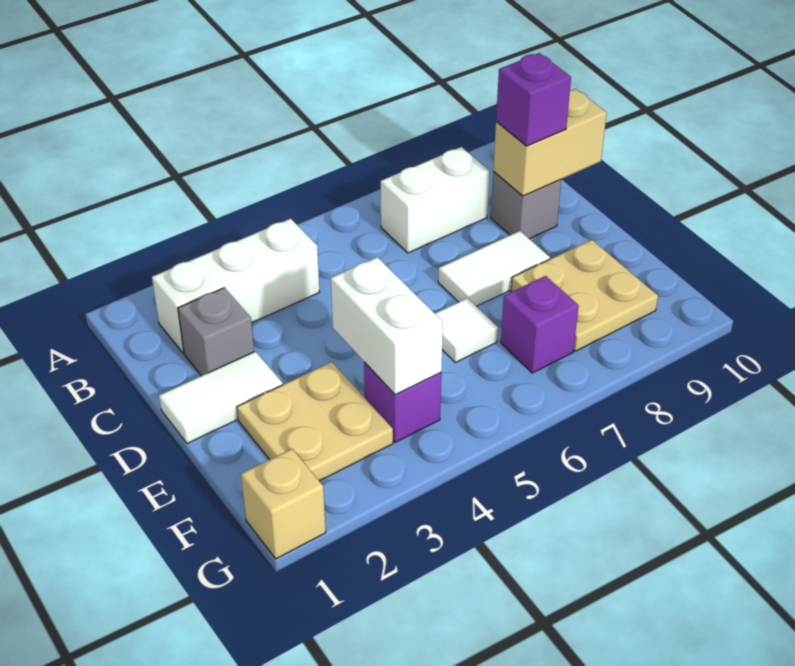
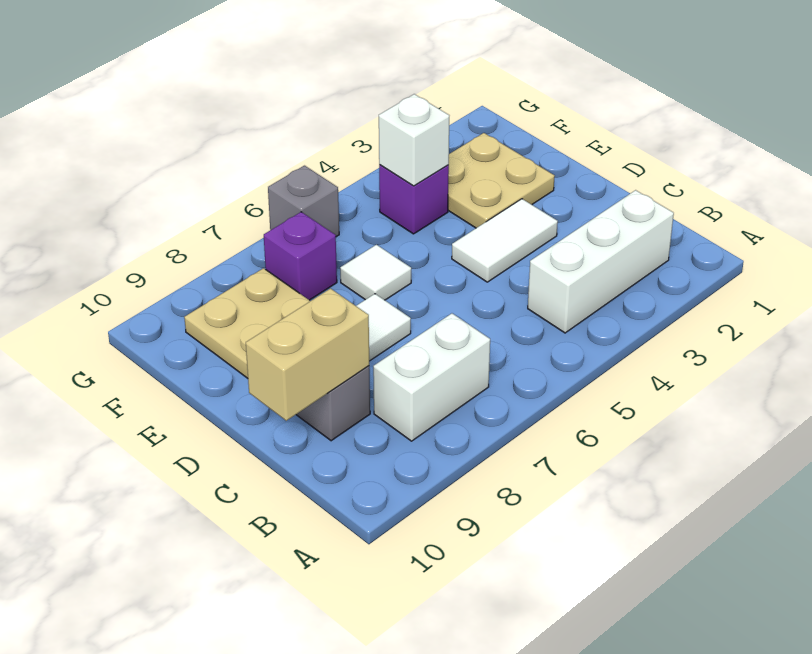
grey 1x1 brick [178,288,254,376] -> grey 1x1 brick moved to [268,166,339,237]
purple 1x1 brick [496,53,571,146] -> none
white 1x2 tile [159,351,283,444] -> white 1x2 tile moved to [452,199,558,282]
white 1x2 brick [331,257,443,395] -> white 1x1 brick [379,94,450,186]
tan 1x1 brick [241,449,326,559] -> none

